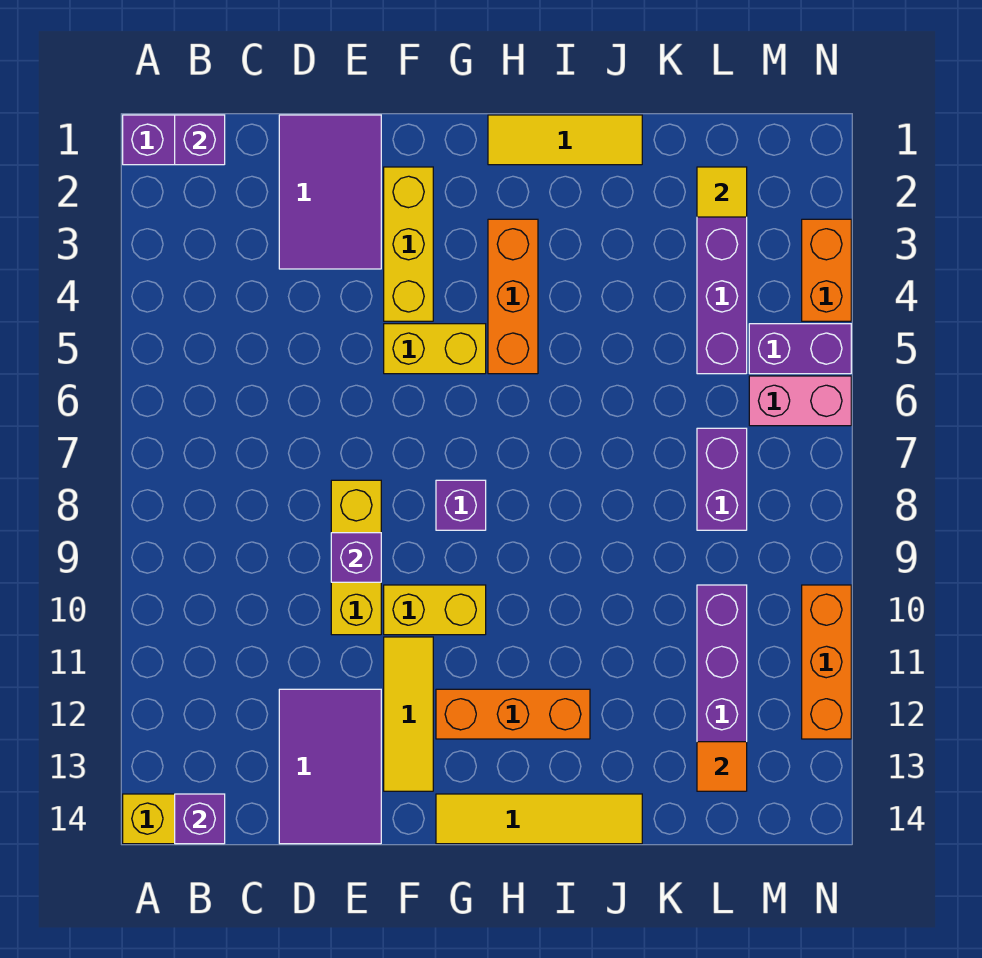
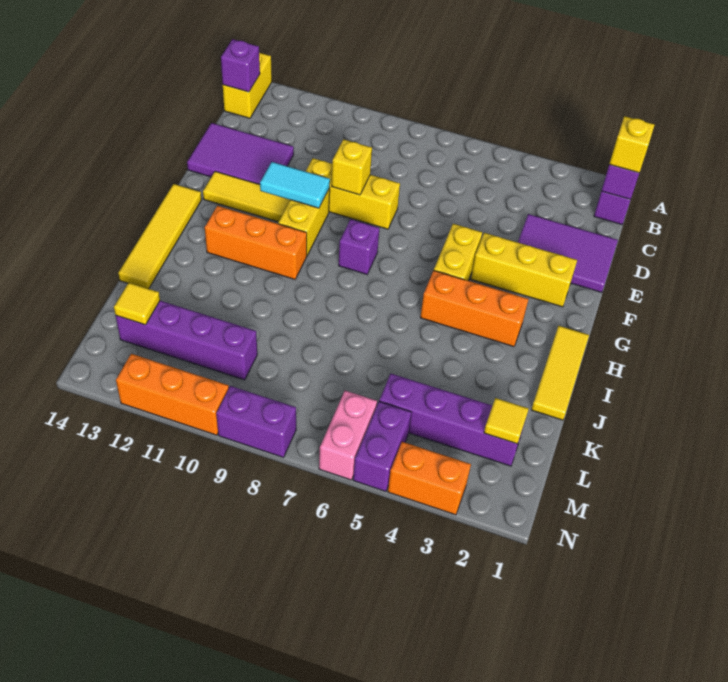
none -> yellow 1x1 brick [609,116,654,173]
purple 1x1 brick [331,533,381,582] -> yellow 1x1 brick [332,139,372,195]
none -> cyan 1x2 tile [260,162,330,208]
orange 1x3 brick [436,689,590,739] -> orange 1x3 brick turned to [205,206,307,279]
purple 1x2 brick [697,428,747,530] -> purple 1x2 brick moved to [216,386,296,457]
orange 1x1 tile [697,742,747,791] -> yellow 1x1 tile [114,283,160,325]

